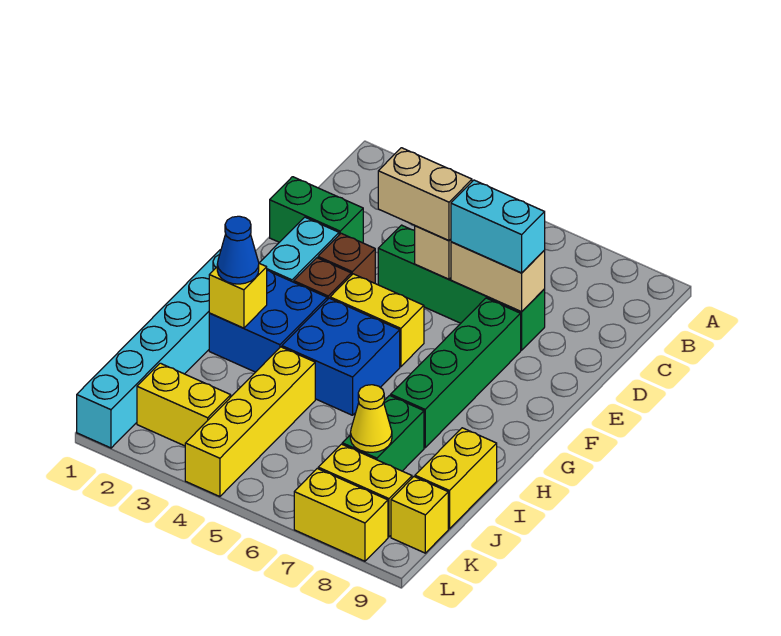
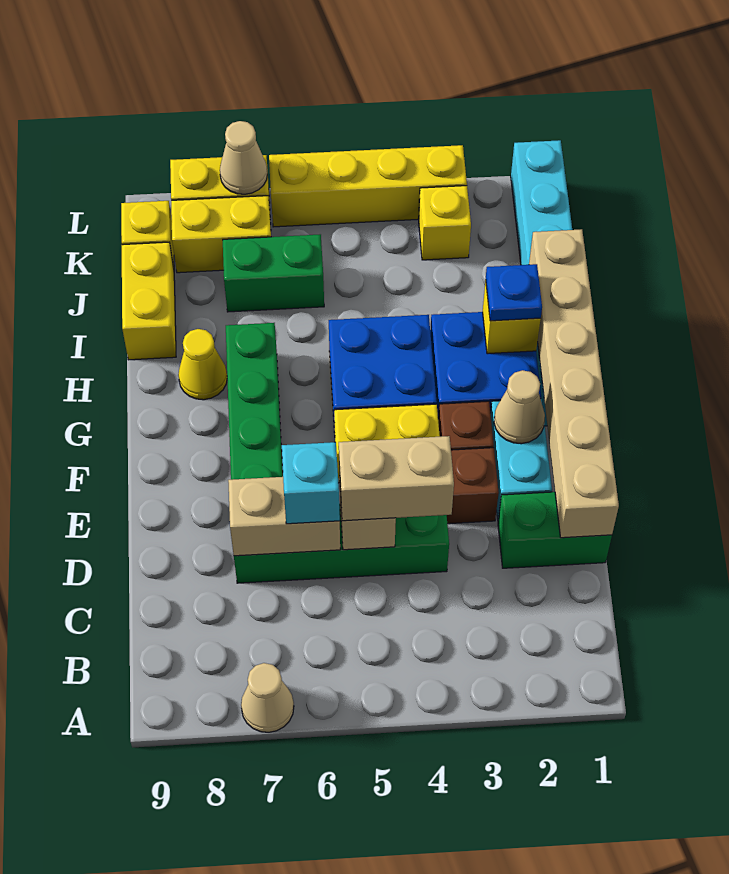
none -> tan 1x1 cone [241,663,294,732]
none -> tan 1x6 brick [529,229,619,538]
cyan 1x2 brick [451,180,545,273] -> cyan 1x1 brick [282,442,340,524]
none -> tan 1x1 cone [494,370,545,444]
blue 1x1 cone [217,216,259,284] -> blue 1x1 plate [486,264,542,321]
yellow 1x4 brick [185,347,315,497] -> yellow 1x4 brick turned to [269,145,467,227]
green 1x2 brick [342,395,424,471] -> green 1x2 brick turned to [223,234,324,312]
yellow 1x1 cone [350,385,392,452] -> yellow 1x1 cone moved to [178,329,227,400]
yellow 1x2 brick [137,363,231,446] -> yellow 1x1 brick [419,186,471,260]
none -> tan 1x1 cone [220,121,267,194]

